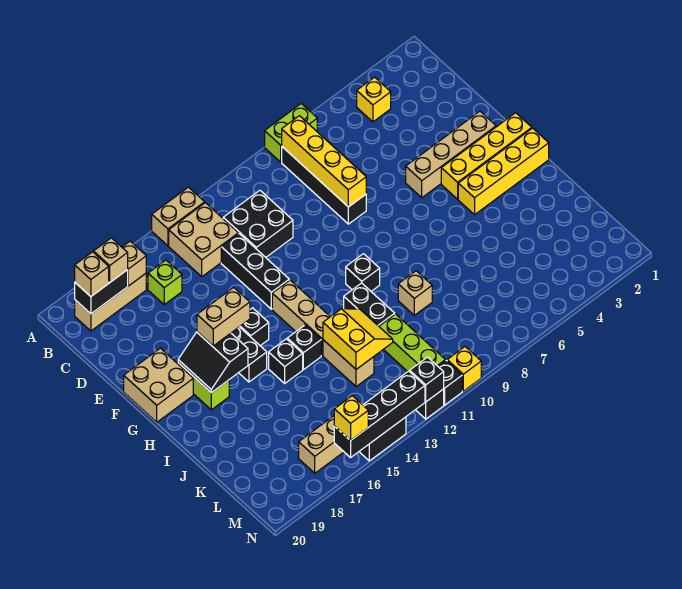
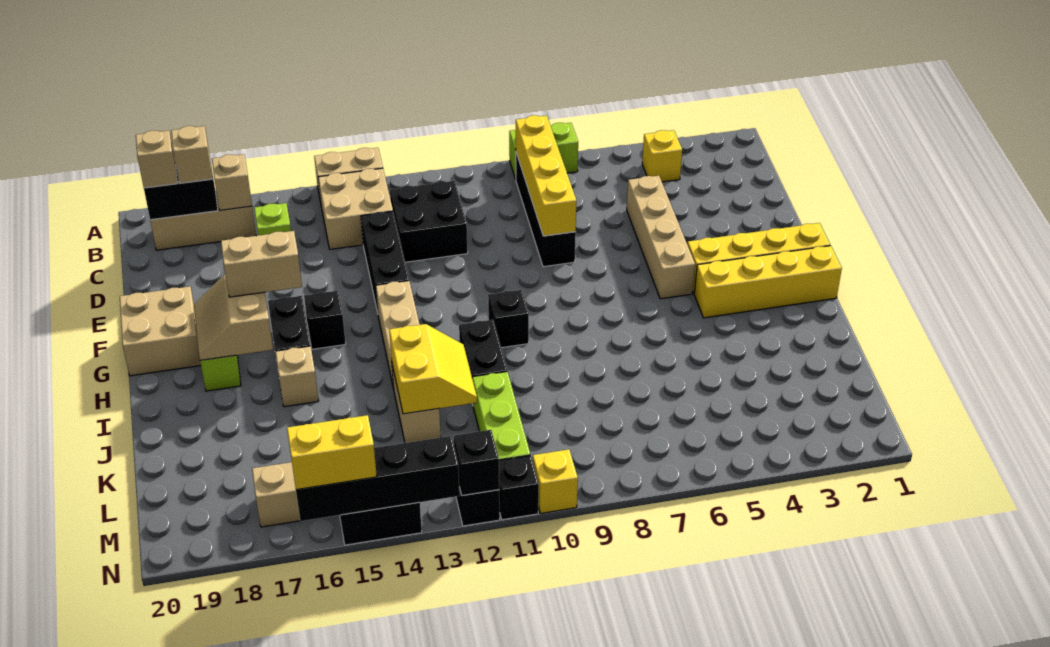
tan 1x4 brick [406,111,496,198] -> tan 1x4 brick turned to [627,176,695,299]
black 2x2 slope [178,332,248,393] -> tan 2x2 slope [194,275,273,360]
black 1x1 brick [287,325,321,370] -> none
black 1x1 brick [269,339,303,383] -> none
tan 1x1 brick [398,271,432,315] -> tan 1x1 brick moved to [275,346,319,407]
yellow 1x1 brick [334,396,368,441] -> yellow 1x2 brick [287,415,377,490]

